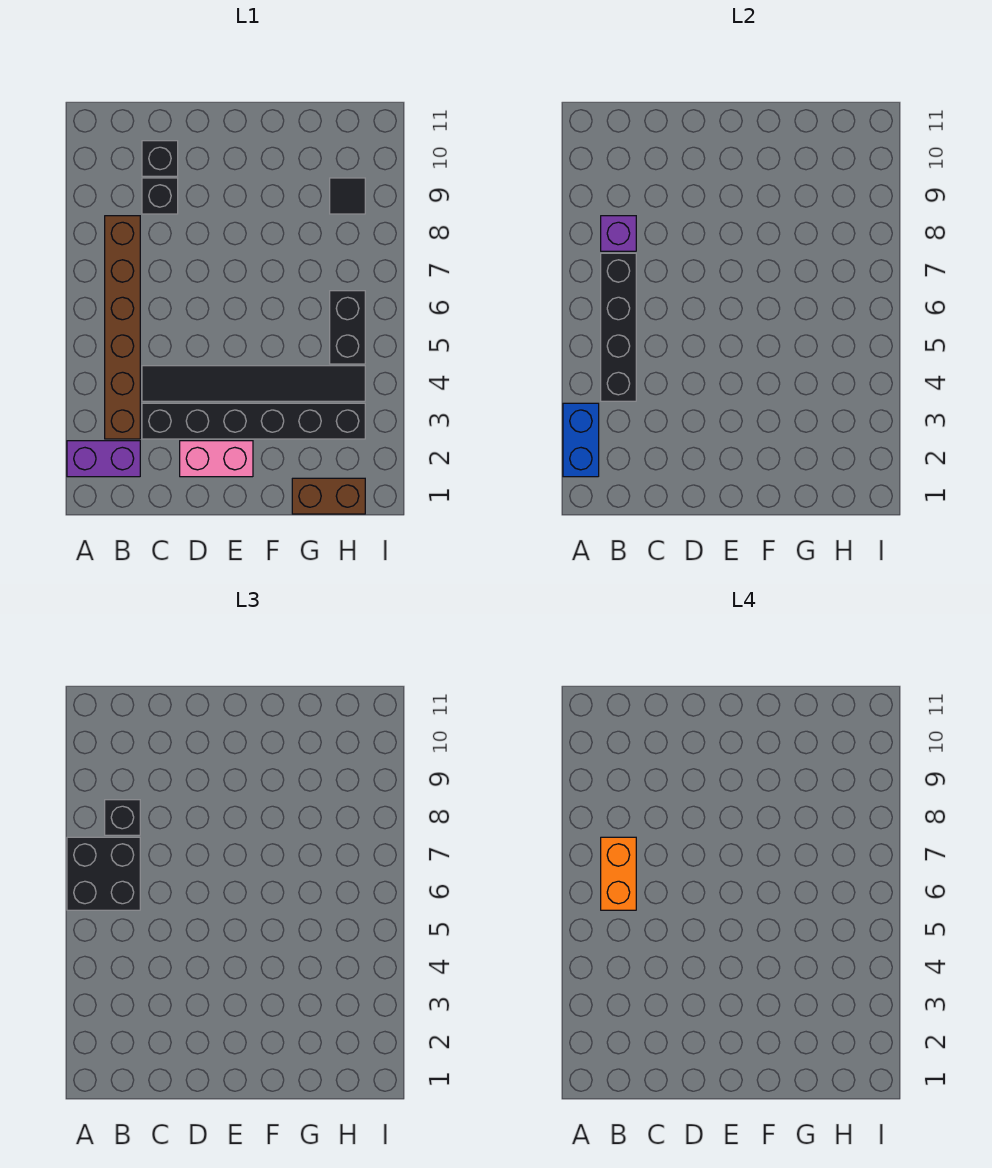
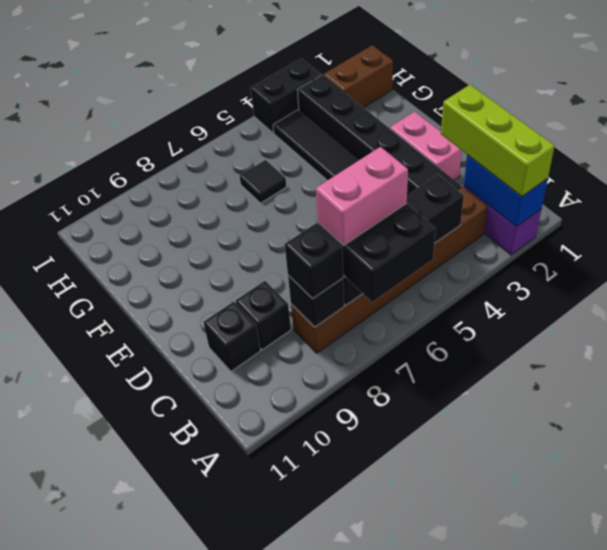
blue 1x2 brick [563,403,599,477] -> blue 1x2 brick turned to [464,155,548,227]
none -> lime 1x3 brick [441,85,555,196]
orange 1x2 brick [601,837,636,910] -> pink 1x2 brick [316,147,408,245]
purple 1x1 brick [601,216,636,251] -> black 1x1 brick [288,275,344,327]
brown 1x2 brick [292,478,365,514] -> brown 1x2 brick turned to [323,45,393,108]
black 1x2 brick [330,291,365,364] -> black 1x2 brick moved to [251,58,321,133]
black 1x1 tile [330,178,365,214] -> black 1x1 tile moved to [240,160,286,203]

